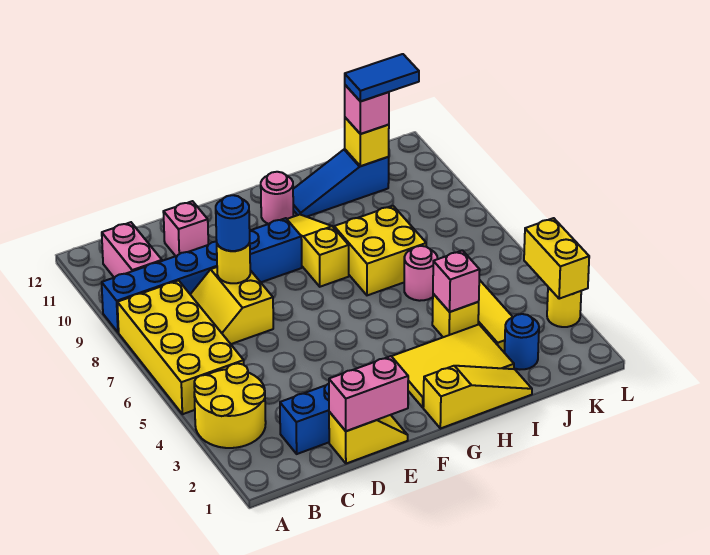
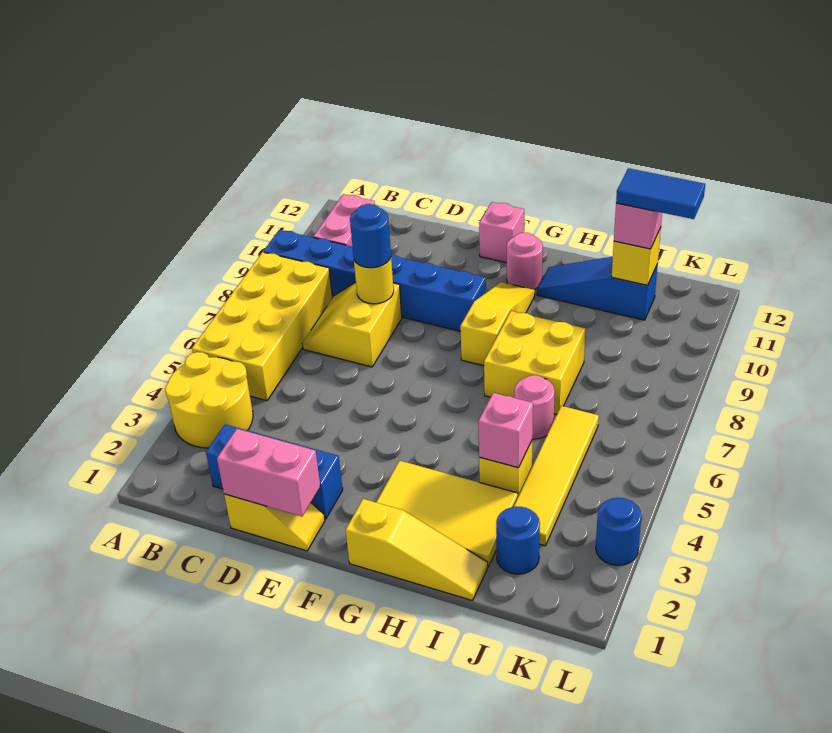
pink 1x1 brick [163,201,208,256] -> pink 1x1 brick moved to [479,202,524,263]
yellow 1x1 round brick [547,287,581,327] -> blue 1x1 round brick [596,498,642,565]
yellow 1x2 brick [524,218,589,299] -> none

